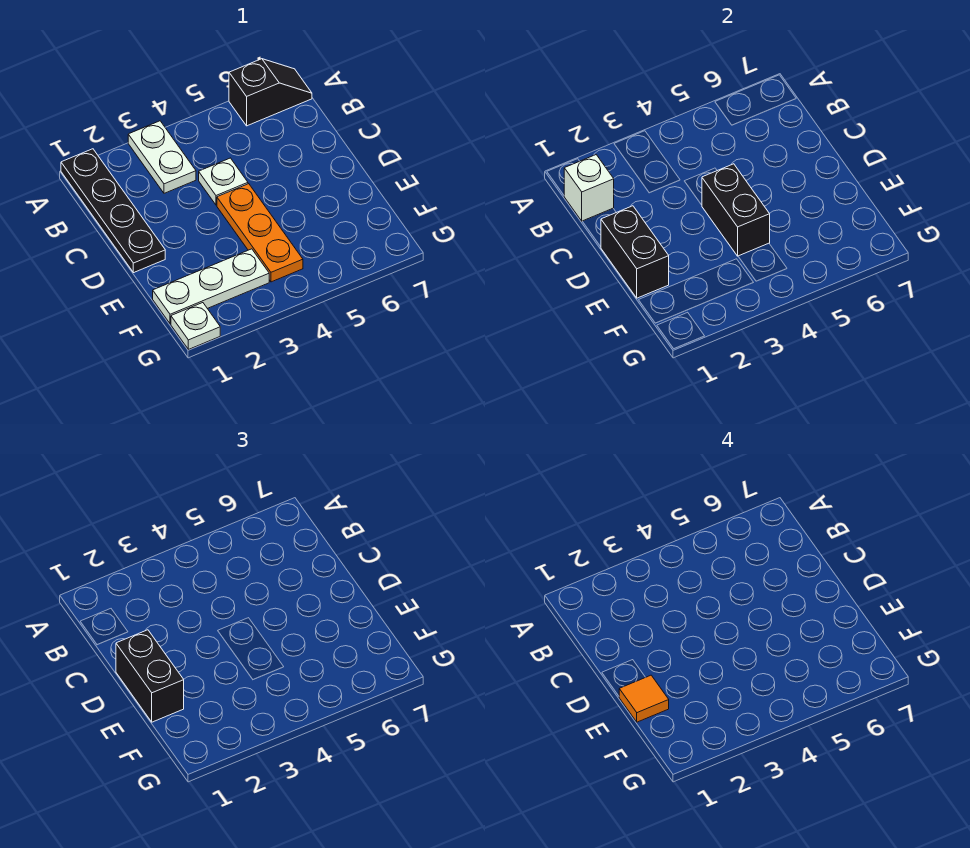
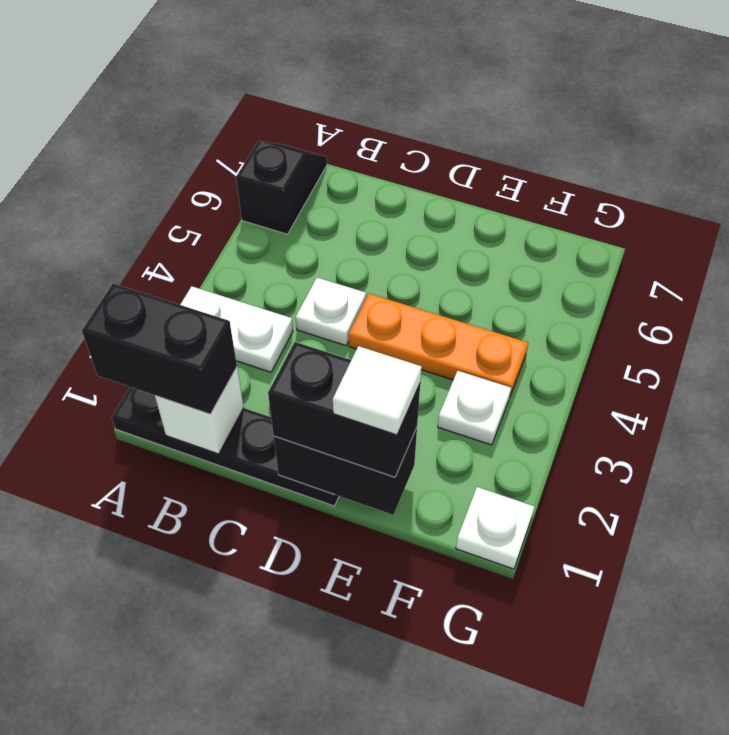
black 1x2 brick [702,164,770,256] -> black 1x2 brick moved to [82,283,237,414]
orange 1x1 tile [619,675,669,722] -> white 1x1 tile [333,346,422,435]
white 1x3 plate [153,249,269,324] -> white 1x1 plate [438,371,511,445]

